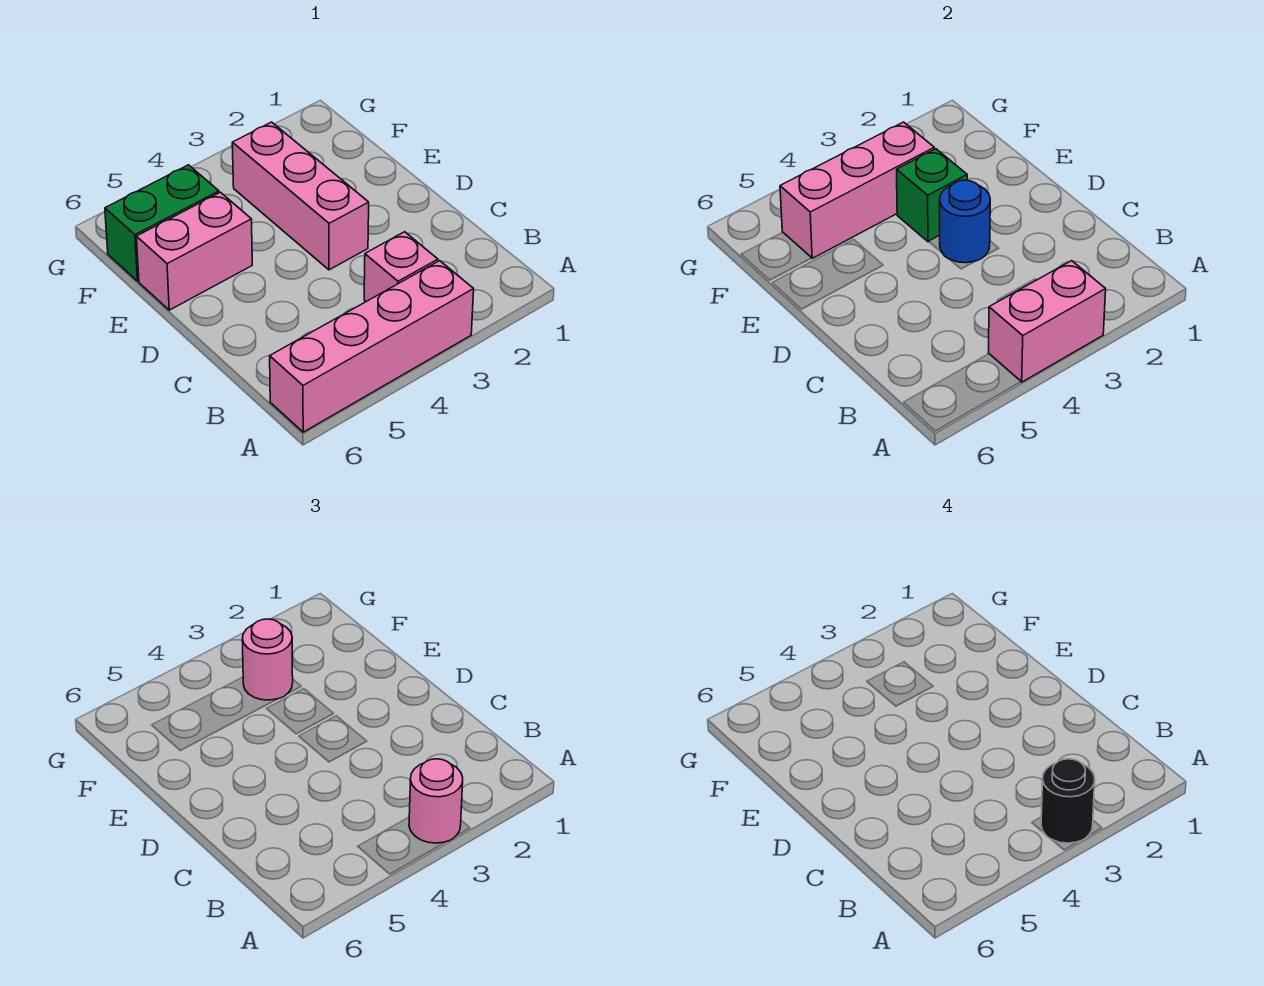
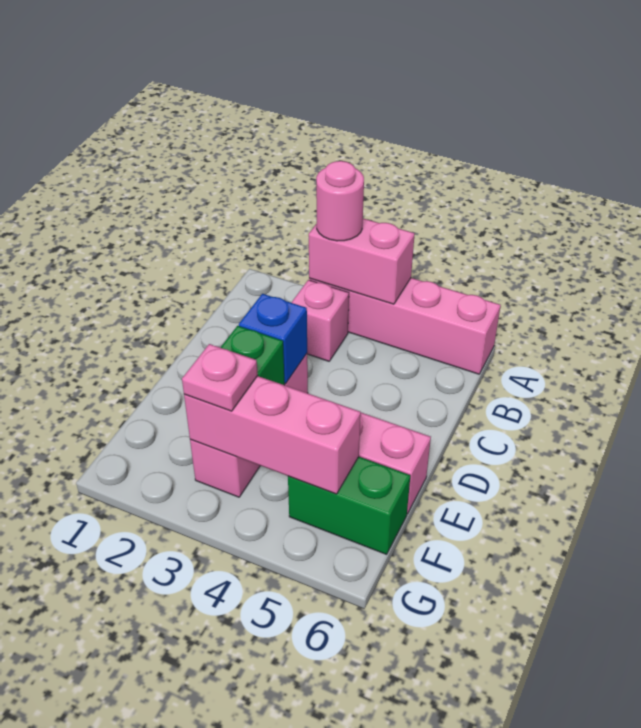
black 1x1 round brick [1041,759,1095,843] -> none
blue 1x1 round brick [940,180,990,263] -> blue 1x1 brick [239,294,307,384]
pink 1x1 round brick [242,619,293,700] -> pink 1x1 plate [182,344,258,411]

